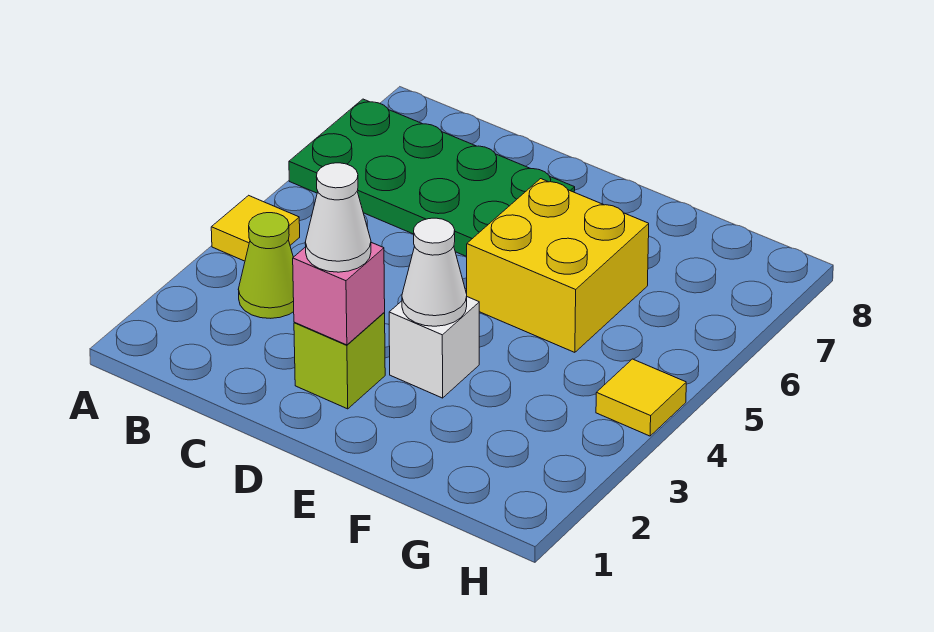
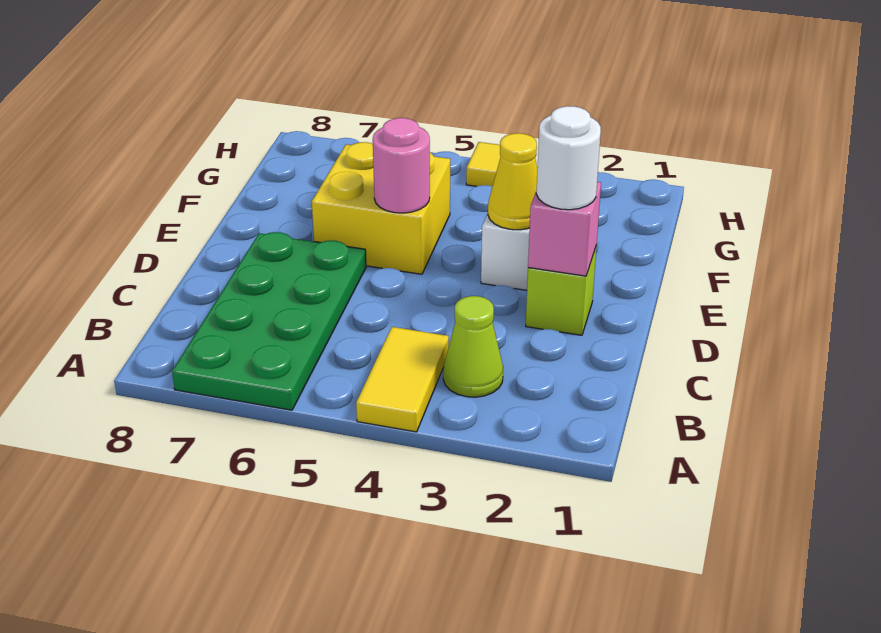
yellow 1x1 tile [211,195,300,261] -> yellow 1x2 tile [356,327,449,432]
white 1x1 cone [305,163,371,272] -> white 1x1 round brick [536,106,601,210]
white 1x1 cone [402,218,467,326] -> yellow 1x1 cone [488,133,537,230]
none -> pink 1x1 round brick [373,118,430,213]

